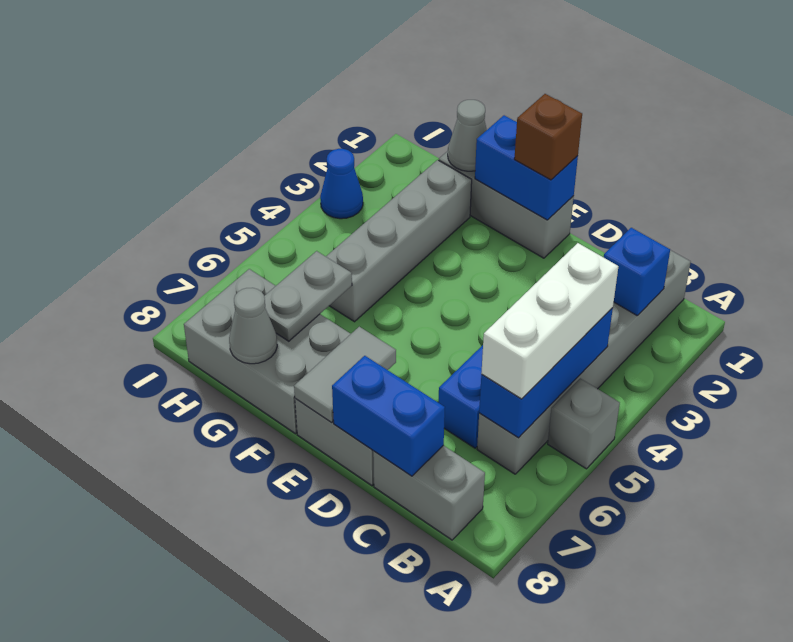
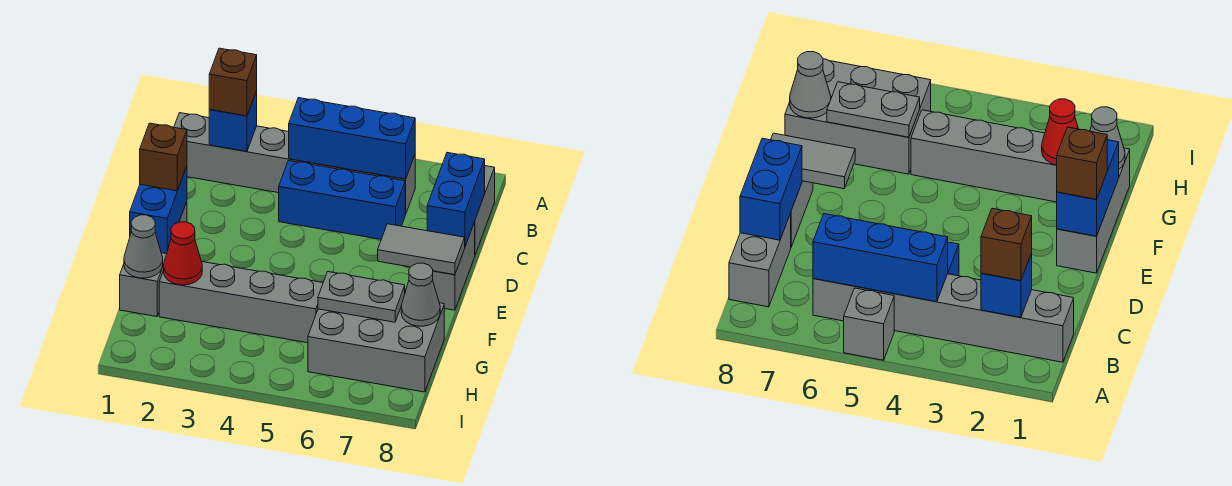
none -> brown 1x1 brick [209,48,257,116]
white 1x3 brick [481,243,619,399] -> none
grey 2x3 brick [184,269,350,434] -> grey 2x3 brick turned to [308,303,444,392]
none -> red 1x1 cone [164,222,202,285]
blue 1x1 cone [320,149,363,219] -> none

